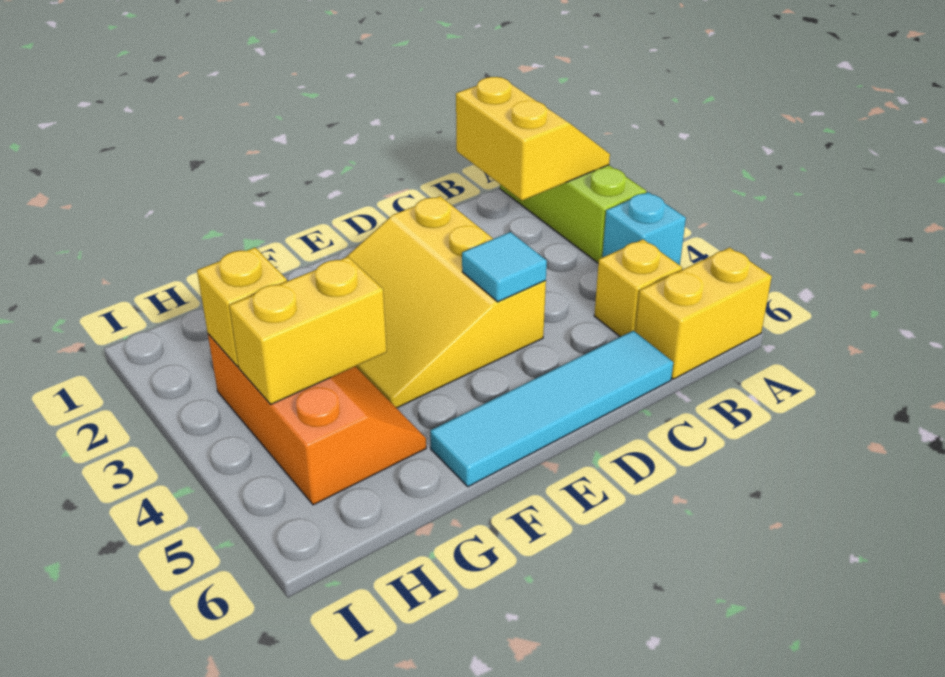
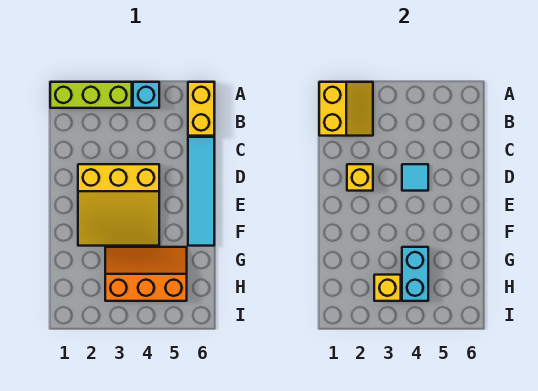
yellow 2x2 slope [456,77,610,201] -> yellow 2x2 slope turned to [319,82,373,136]
yellow 1x1 brick [594,239,682,337] -> yellow 1x1 brick moved to [347,164,373,191]
yellow 1x2 brick [229,257,387,405] -> cyan 1x2 brick [402,247,428,301]

